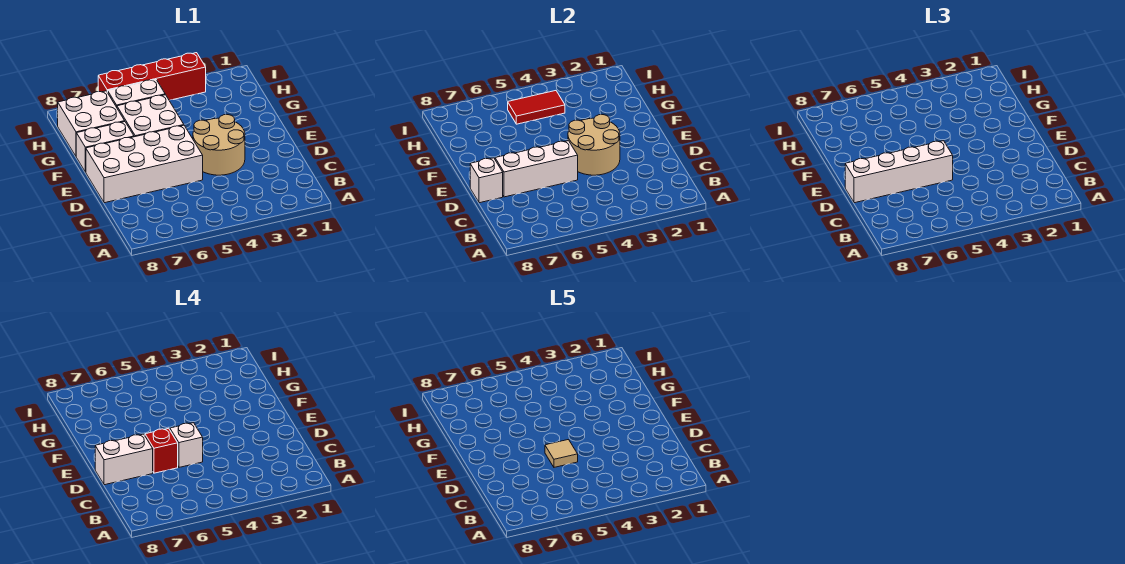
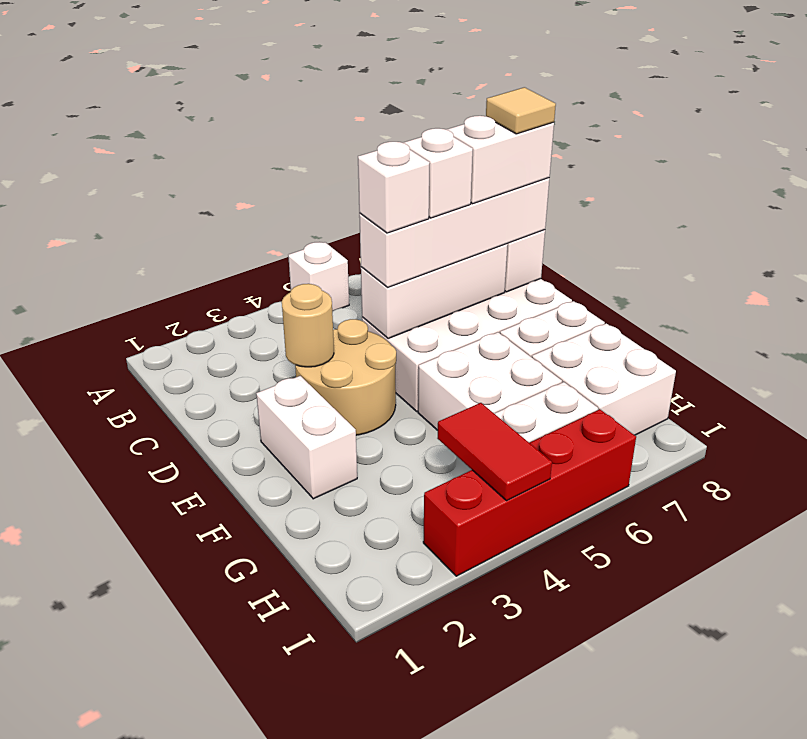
none -> white 1x1 brick [288,242,349,311]
tan 2x2 round brick [568,115,620,175] -> tan 1x1 round brick [282,284,334,367]
tan 1x1 tile [545,440,578,467] -> tan 1x1 tile moved to [486,87,556,134]
red 1x1 brick [145,428,178,473] -> white 1x1 brick [403,128,473,218]
none -> white 1x2 brick [256,376,357,499]
red 1x2 tile [508,91,565,124] -> red 1x2 tile turned to [437,403,552,501]

